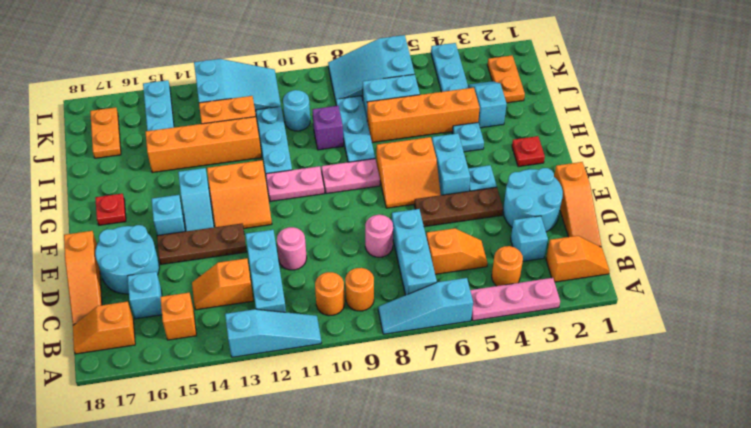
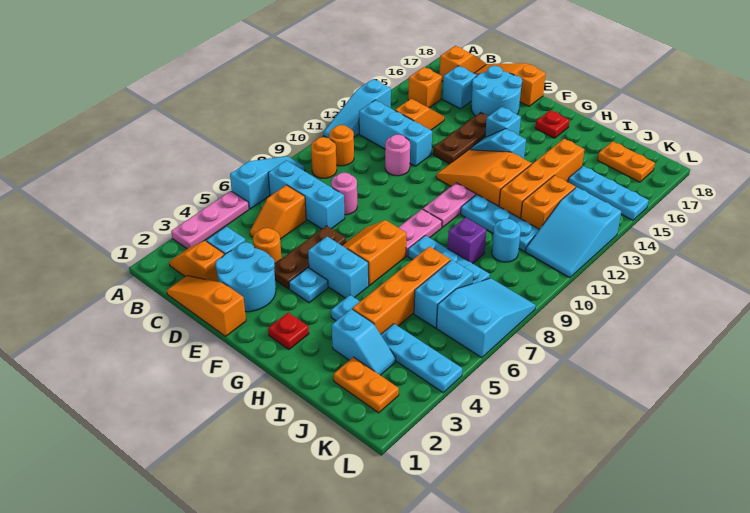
orange 1x2 slope [546,236,610,282] -> orange 1x2 slope turned to [169,241,224,282]
orange 1x1 round brick [492,246,523,286] -> orange 1x1 round brick moved to [253,228,282,263]
orange 2x2 slope [207,160,272,229] -> orange 2x3 slope [436,150,532,206]

